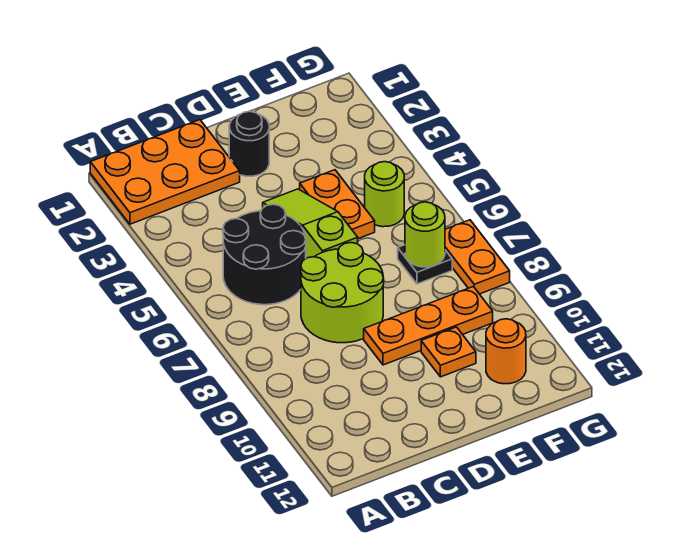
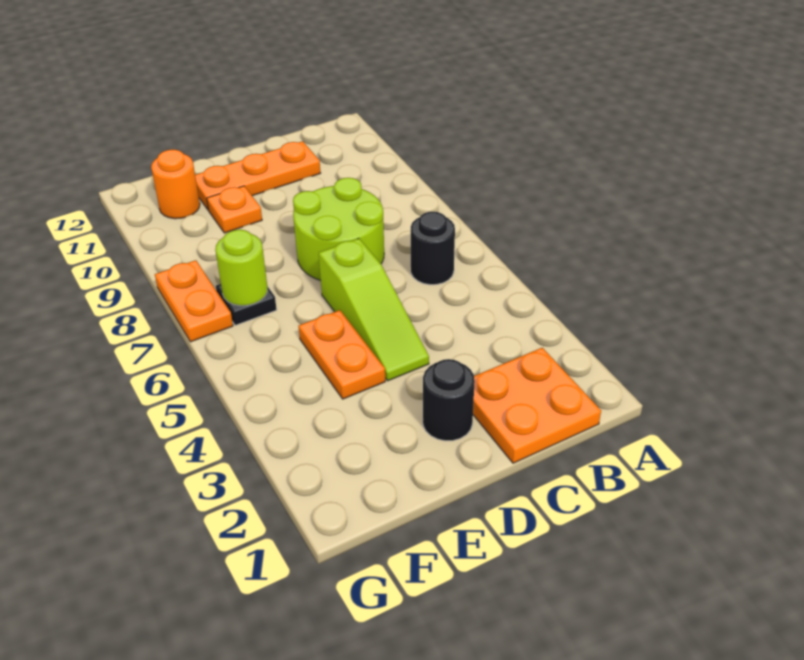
orange 2x3 plate [90,120,240,224] -> orange 2x2 plate [473,348,601,463]
black 2x2 round brick [223,204,306,305] -> black 1x1 round brick [411,212,455,285]
orange 1x3 plate [364,287,493,365] -> orange 1x3 plate moved to [195,141,320,209]
lime 1x1 round brick [365,162,404,227] -> none

